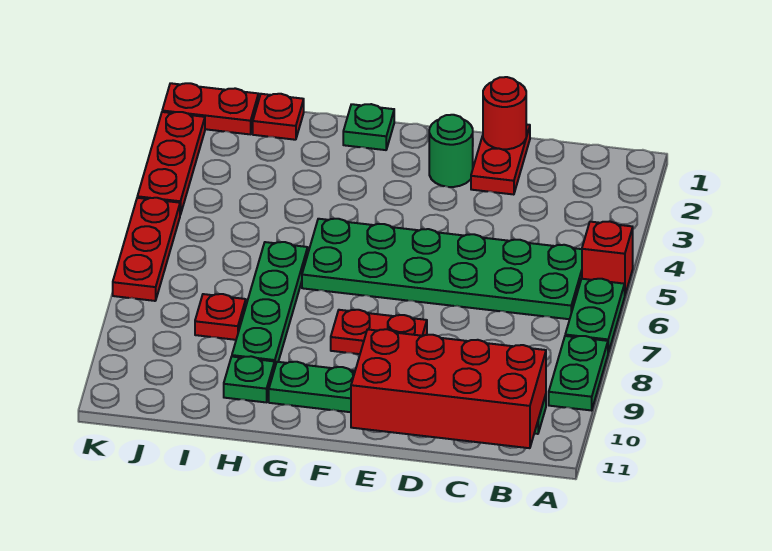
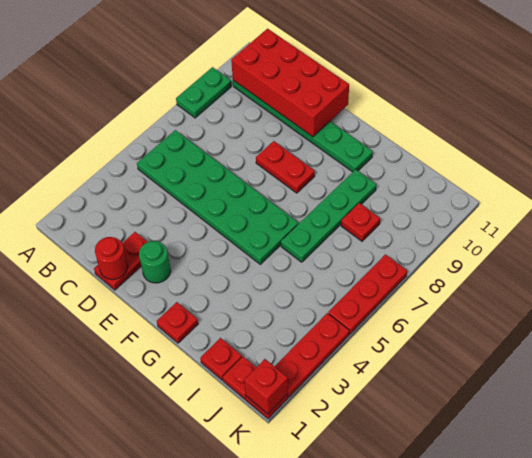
red 1x1 brick [582,221,633,294] -> red 1x1 brick moved to [244,359,288,414]
green 1x2 plate [565,279,625,353] -> none
green 1x1 plate [343,104,394,150] -> red 1x1 plate [157,302,198,343]
green 1x1 plate [224,356,275,402] -> none

